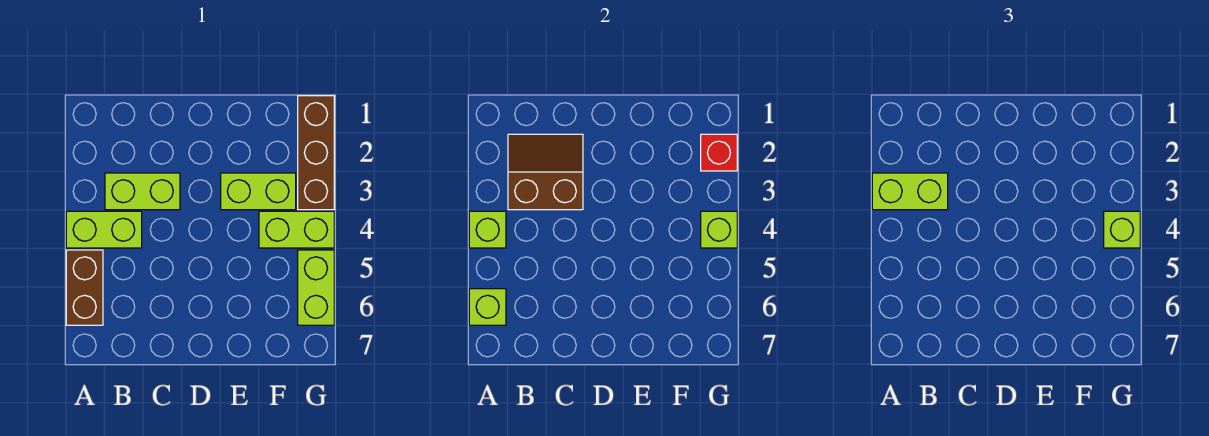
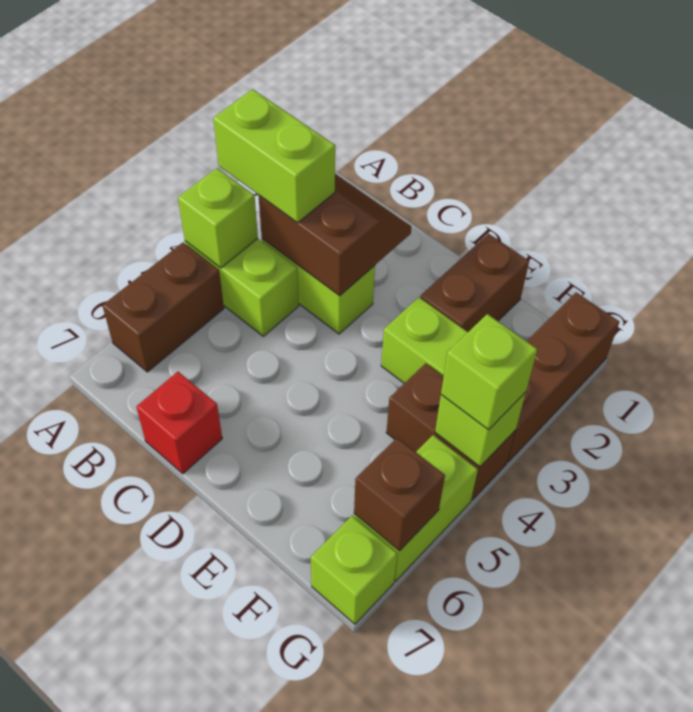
lime 1x1 brick [469,289,506,325] -> lime 1x1 brick moved to [311,516,397,624]
none -> brown 1x2 brick [420,234,529,332]
lime 1x2 brick [259,211,334,248] -> brown 1x2 brick [386,363,516,500]
red 1x1 brick [701,134,737,171] -> red 1x1 brick moved to [136,372,222,474]
none -> brown 1x1 brick [354,438,445,551]

